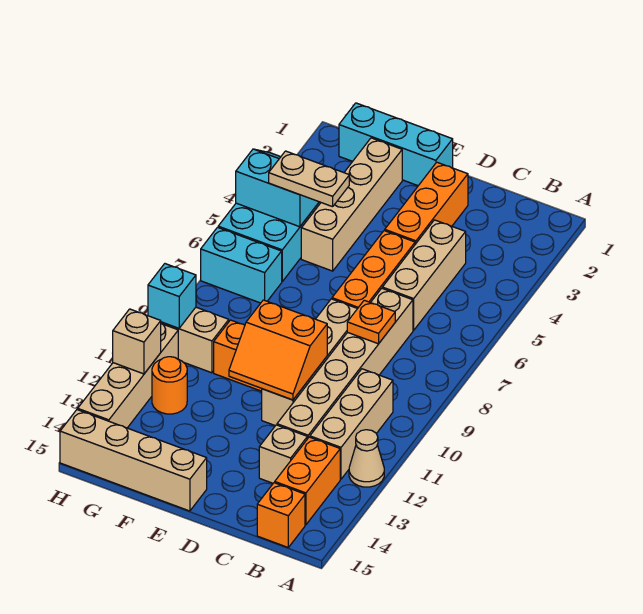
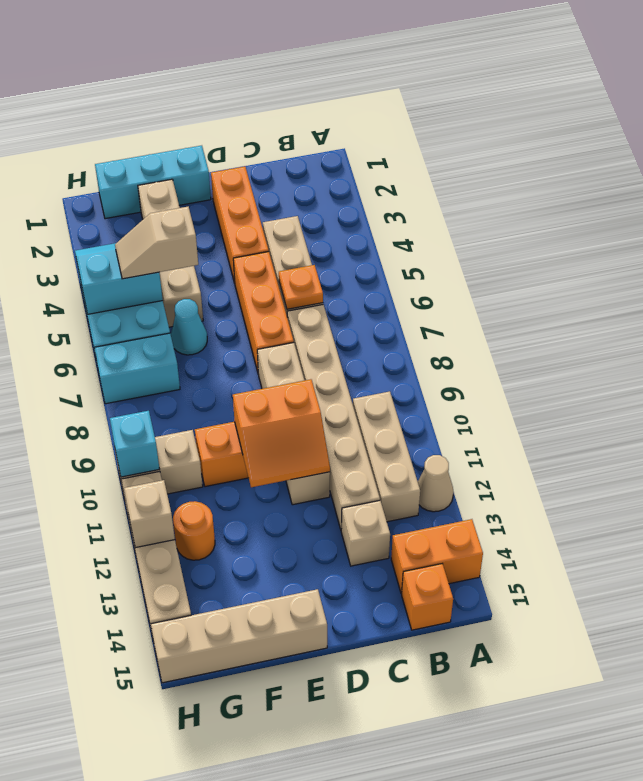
orange 1x2 brick [275,437,340,525] -> orange 1x2 brick turned to [391,519,483,594]
orange 1x1 plate [347,300,395,344] -> orange 1x1 plate moved to [279,265,323,309]
tan 1x2 plate [269,151,349,207] -> tan 1x2 slope [115,207,198,279]
none -> cyan 1x1 cone [171,299,207,355]

